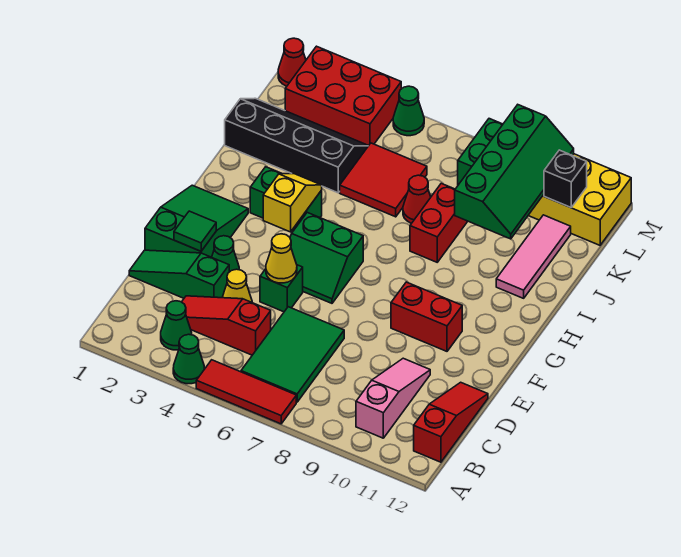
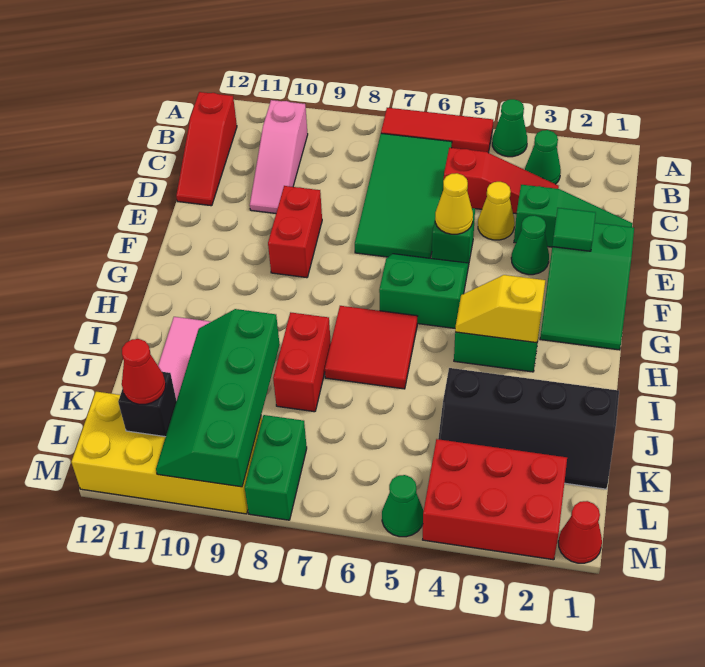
green 2x3 tile [241,307,344,402] -> green 2x4 tile [355,133,452,258]
red 1x2 brick [391,282,462,351] -> red 1x2 brick turned to [268,186,322,278]
yellow 1x2 slope [263,174,322,232] -> yellow 1x2 slope turned to [455,275,545,343]
red 2x2 tile [340,143,427,217] -> red 2x2 tile moved to [325,306,417,389]
red 1x1 cone [403,175,431,223] -> red 1x1 cone moved to [122,339,166,404]

